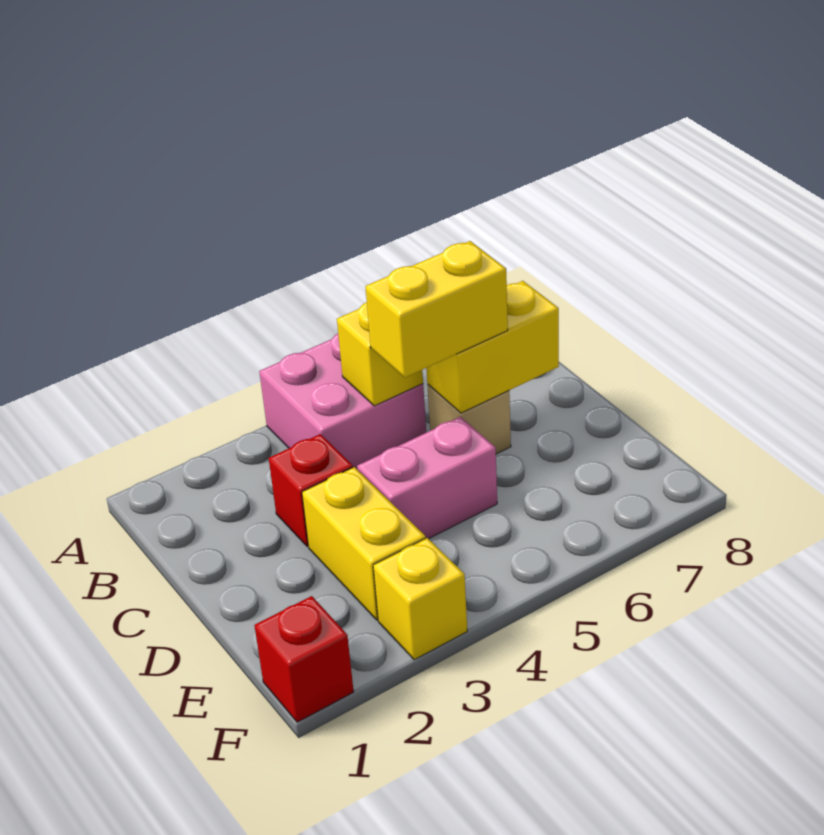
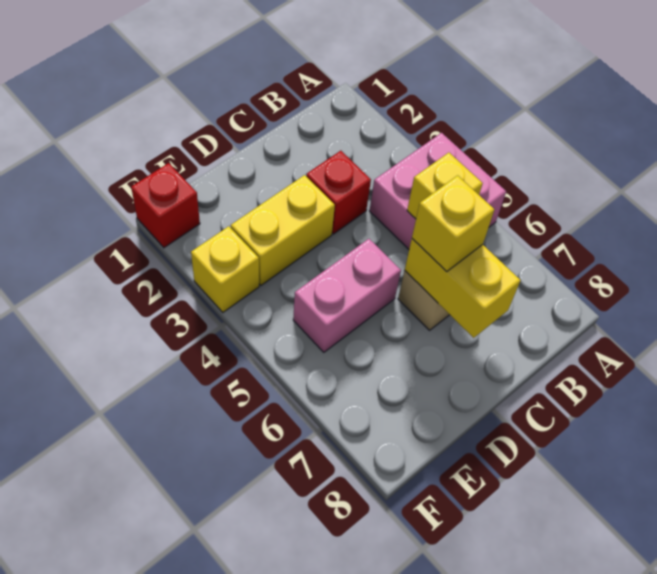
yellow 1x2 brick [365,241,508,378] -> yellow 1x1 brick [412,176,494,272]
pink 1x2 brick [357,417,497,539] -> pink 1x2 brick turned to [293,239,401,352]

